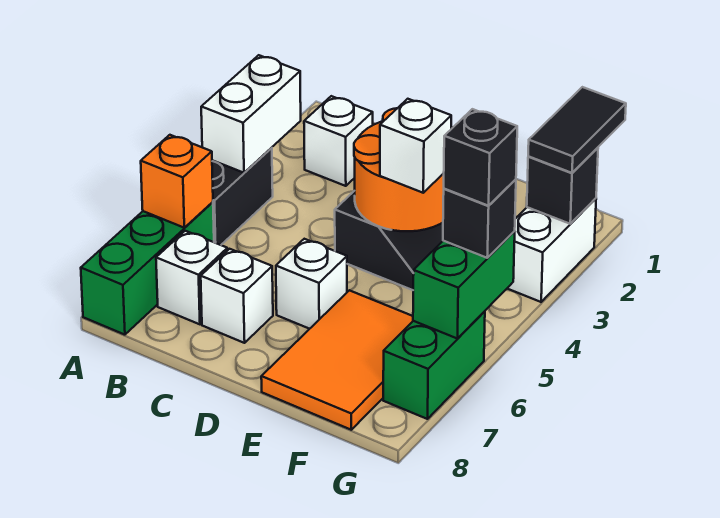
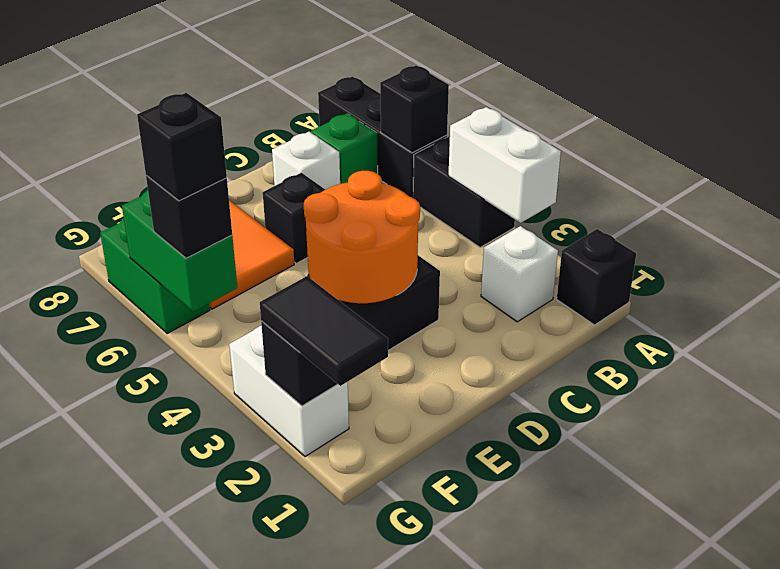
none -> black 1x1 brick [557,229,636,325]
green 1x3 brick [81,202,214,335] -> black 1x3 brick [318,77,447,198]
orange 1x1 brick [141,135,213,228] -> black 1x1 brick [380,66,449,153]
white 1x1 brick [156,231,227,324] -> green 1x1 brick [311,113,378,184]
white 1x1 brick [276,239,347,329] -> black 1x1 brick [263,173,325,263]
white 1x1 brick [380,99,451,193] -> none

